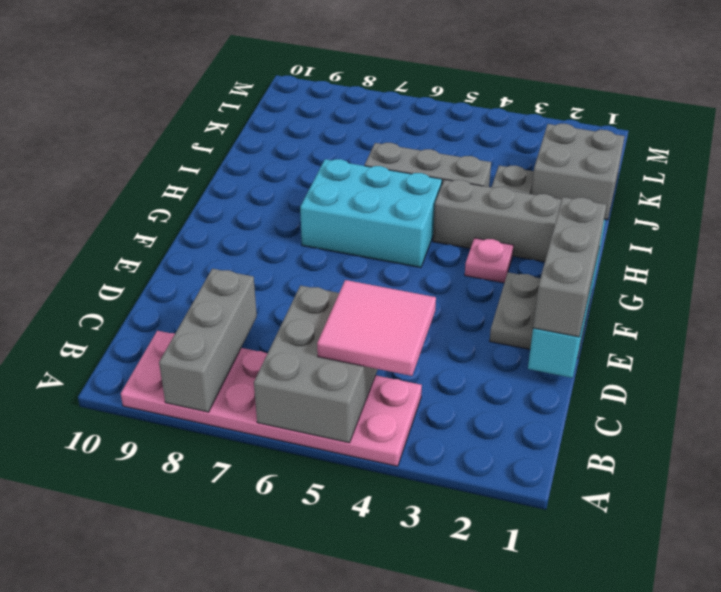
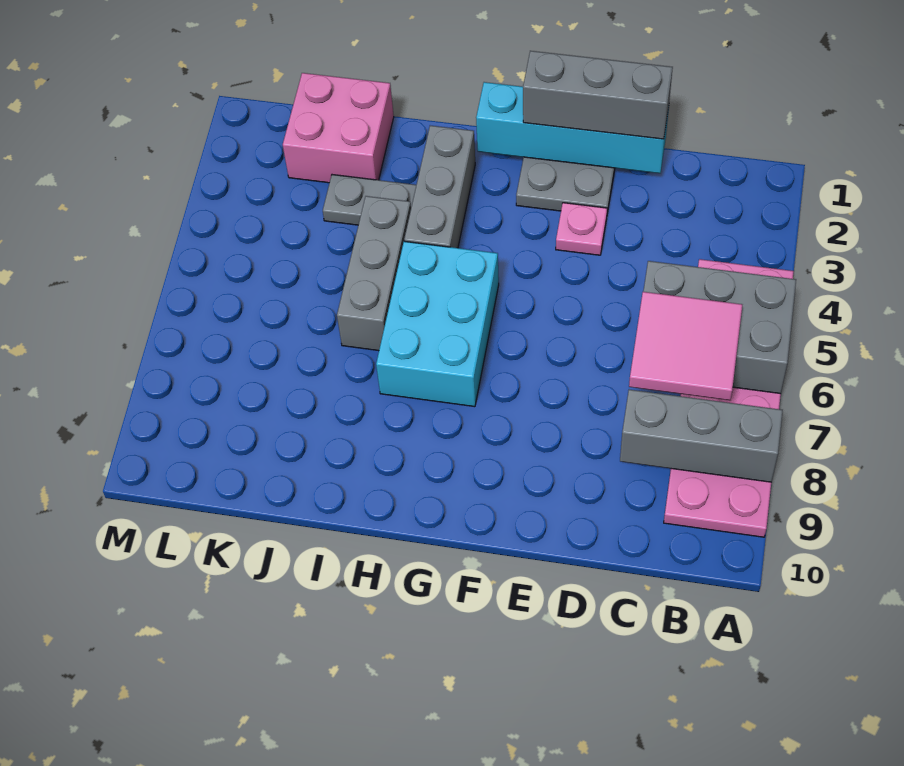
pink 2x2 tile [317,280,436,376] -> pink 2x2 tile moved to [629,292,742,400]
pink 1x1 plate [465,238,514,283] -> pink 1x1 plate moved to [556,203,607,255]
grey 2x2 brick [531,124,625,220] -> pink 2x2 brick [283,73,394,183]

